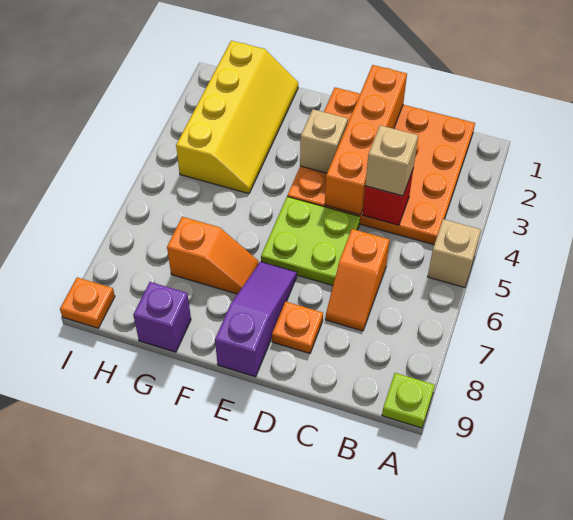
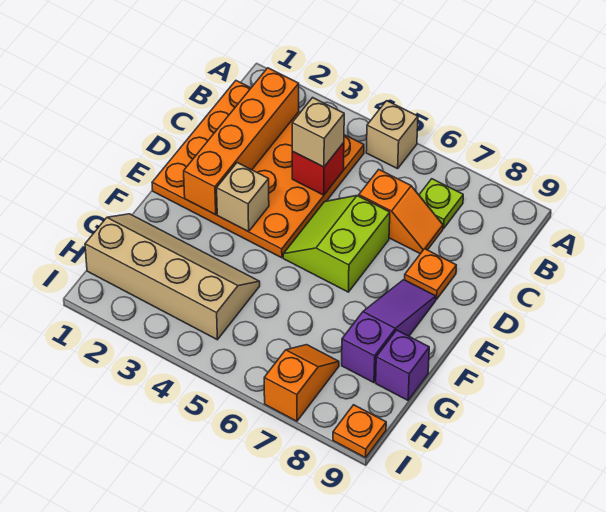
lime 1x1 plate [382,373,435,428] -> lime 1x1 plate moved to [419,179,463,228]
orange 1x4 brick [325,65,407,215] -> orange 1x4 brick turned to [184,68,299,215]
lime 2x2 plate [261,197,360,285] -> lime 2x2 slope [283,196,390,292]
purple 1x3 slope [215,262,297,377] -> purple 1x3 slope turned to [342,280,436,383]
orange 1x2 slope [167,217,259,294] -> orange 1x2 slope moved to [264,345,339,421]
yellow 2x4 slope [176,41,298,194] -> tan 2x4 slope [85,214,260,340]

